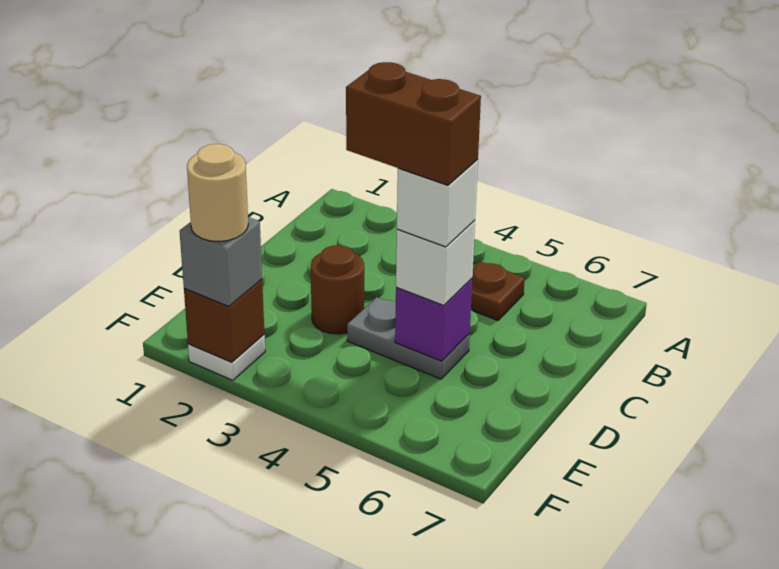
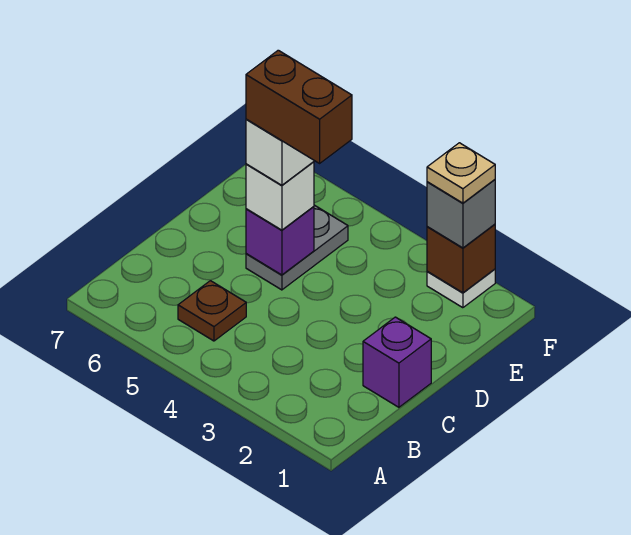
none -> purple 1x1 brick [363,317,431,407]
brown 1x1 round brick [311,245,364,334] -> none
grey 1x2 plate [347,297,470,379] -> grey 1x2 plate turned to [246,205,348,290]
tan 1x1 round brick [187,144,248,242] -> tan 1x1 plate [427,143,495,203]

